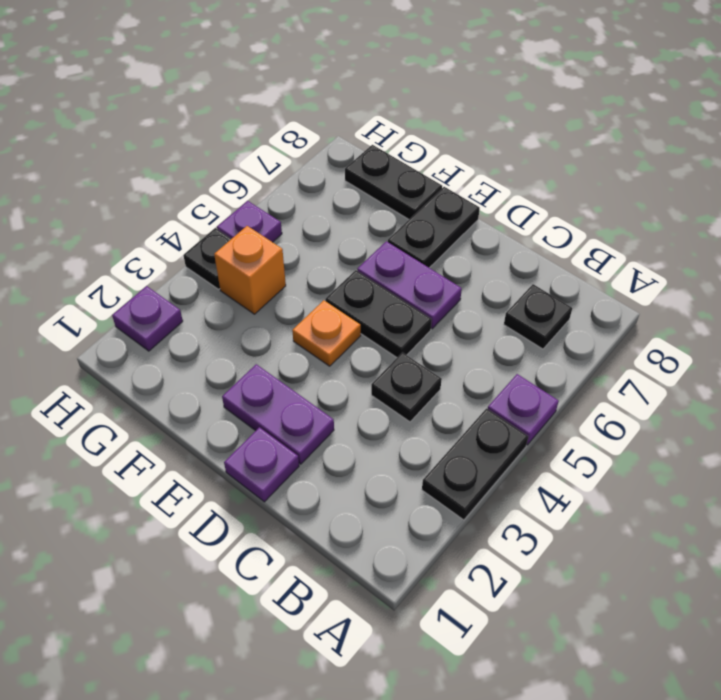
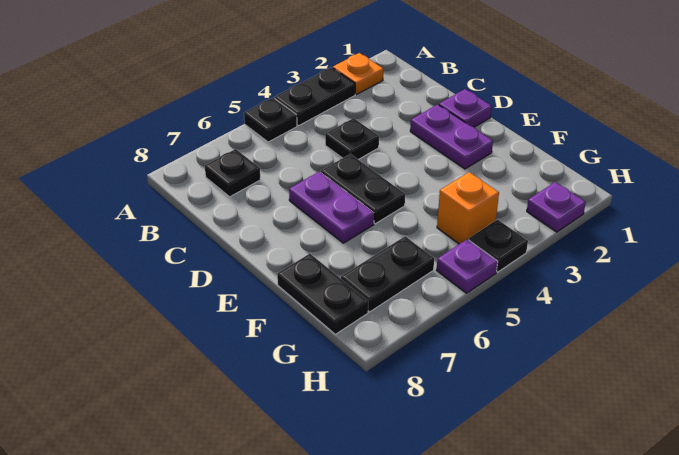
purple 1x1 plate [488,374,559,445] -> black 1x1 plate [244,98,297,142]
orange 1x1 plate [292,300,361,366] -> orange 1x1 plate moved to [333,53,383,94]
black 1x2 plate [388,187,480,268] -> black 1x2 plate moved to [341,236,434,312]

